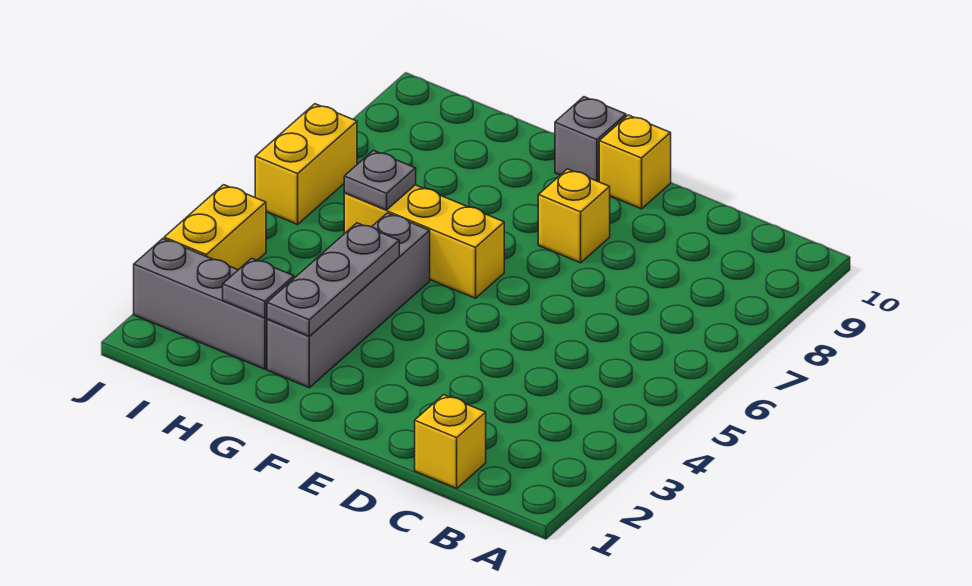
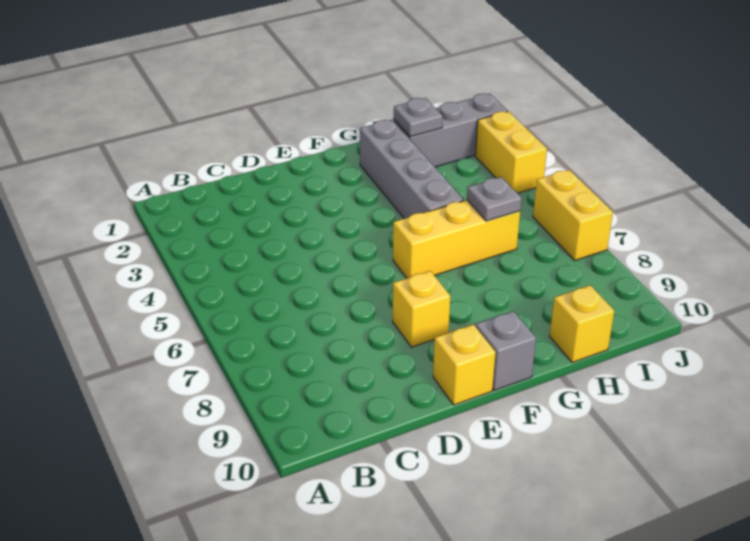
yellow 1x1 brick [415,395,486,488] -> yellow 1x1 brick moved to [549,285,614,363]
grey 1x3 plate [267,223,399,336] -> none

